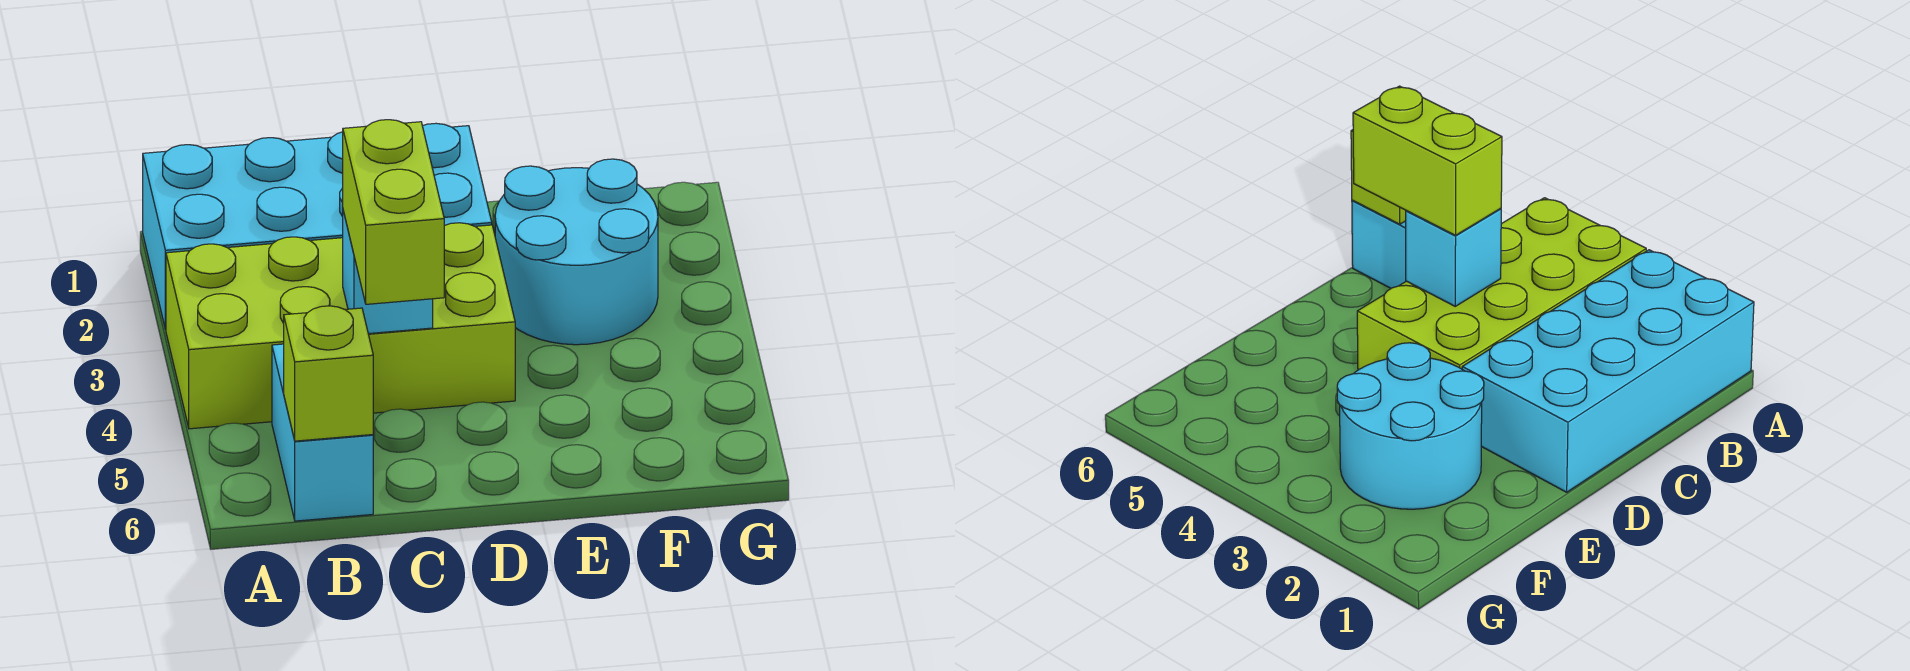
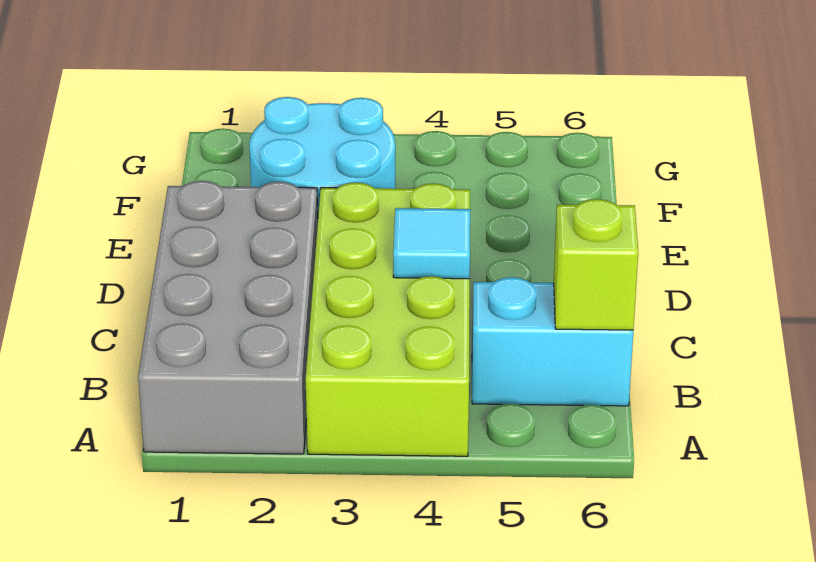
cyan 2x4 brick [143,123,492,329] -> grey 2x4 brick [138,181,318,454]
cyan 1x1 brick [343,211,433,334] -> cyan 1x1 tile [393,208,470,279]
lime 1x2 brick [343,120,444,304] -> none

